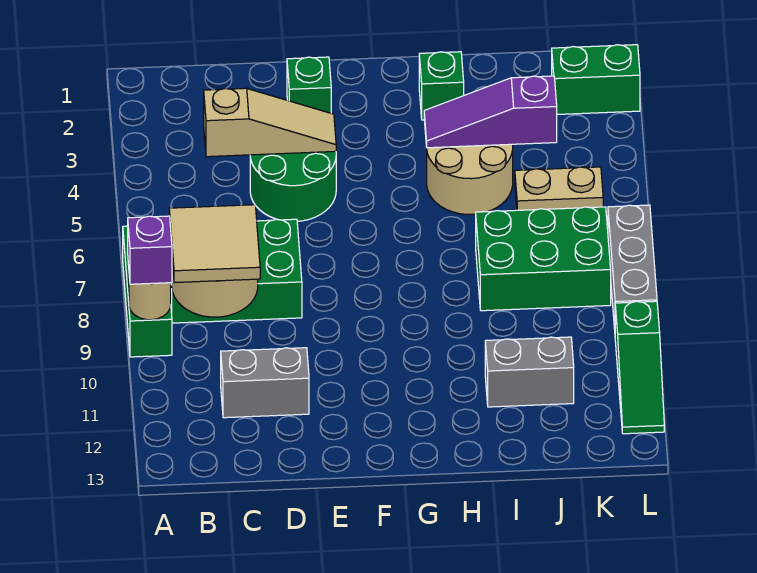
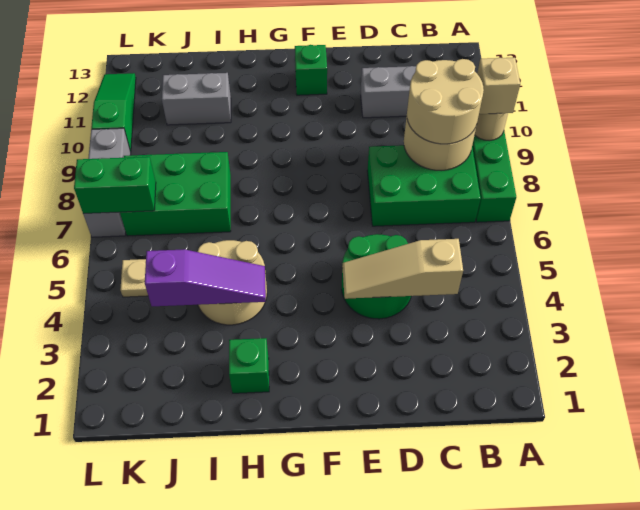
purple 1x1 brick [128,216,172,284] -> tan 1x1 brick [477,58,520,114]
tan 2x2 tile [169,205,260,283] -> tan 2x2 round brick [407,59,484,144]
green 1x1 brick [287,57,331,113] -> green 1x1 brick moved to [295,45,327,95]
green 1x2 brick [552,45,640,115] -> green 1x2 brick moved to [74,157,156,214]

